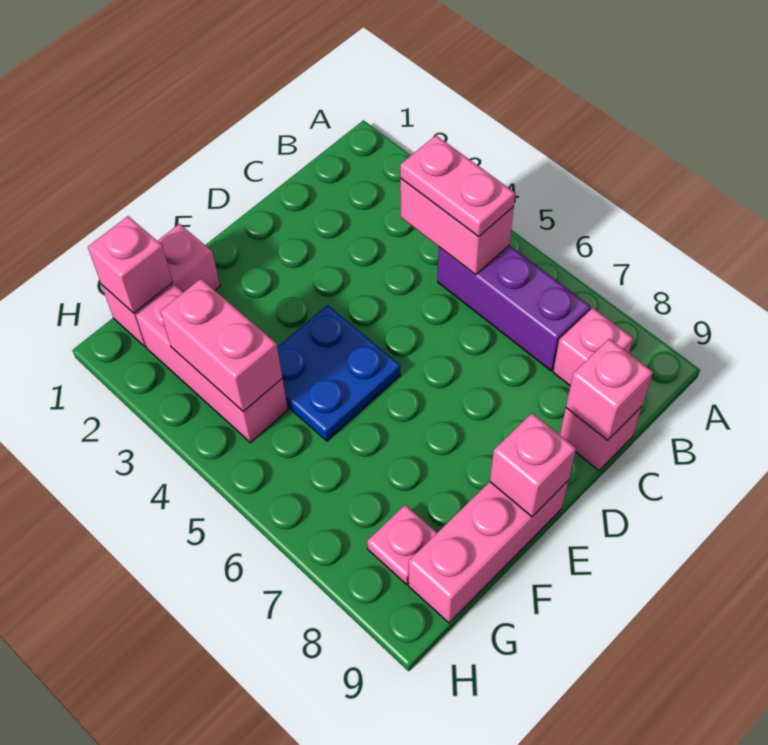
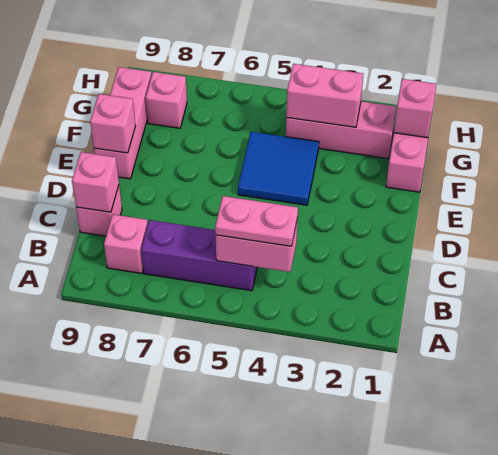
blue 2x2 plate [277,305,400,441] -> blue 2x2 tile [238,132,319,205]
pink 1x1 plate [367,505,437,585] -> pink 1x1 brick [146,72,187,128]

